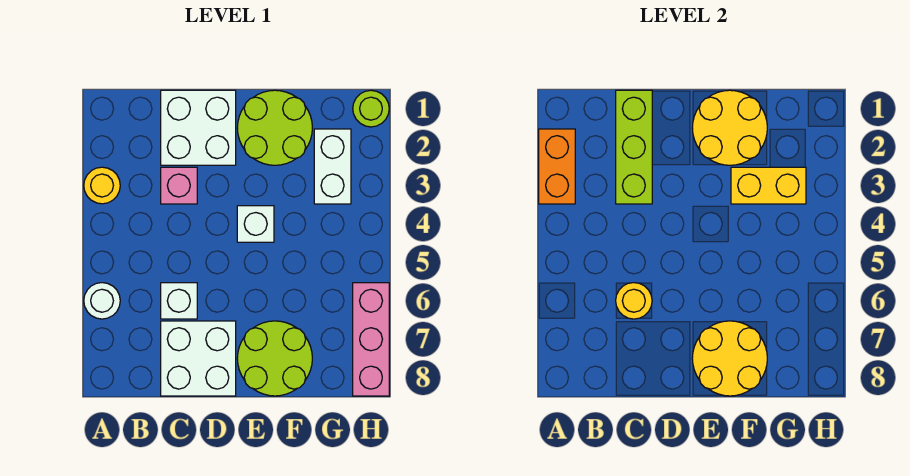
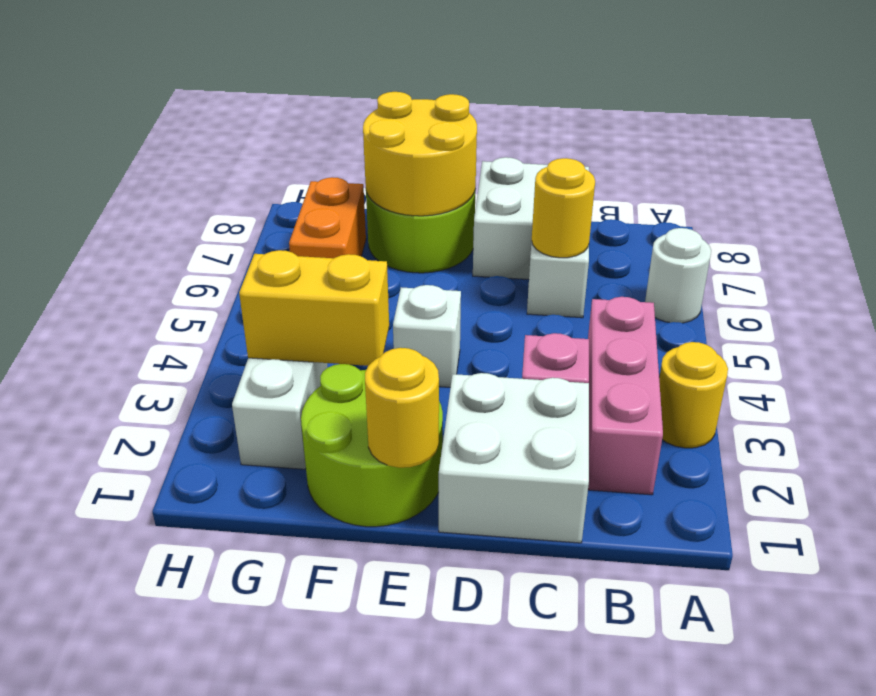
orange 1x2 brick [539,129,575,204] -> orange 1x2 brick moved to [289,177,366,258]
lime 1x3 brick [616,90,652,204] -> none
yellow 2x2 round brick [692,90,767,165] -> yellow 1x1 round brick [365,348,439,468]
lime 1x1 round brick [353,90,389,127] -> none
pink 1x3 brick [353,283,389,396] -> pink 1x3 brick moved to [588,297,663,495]

